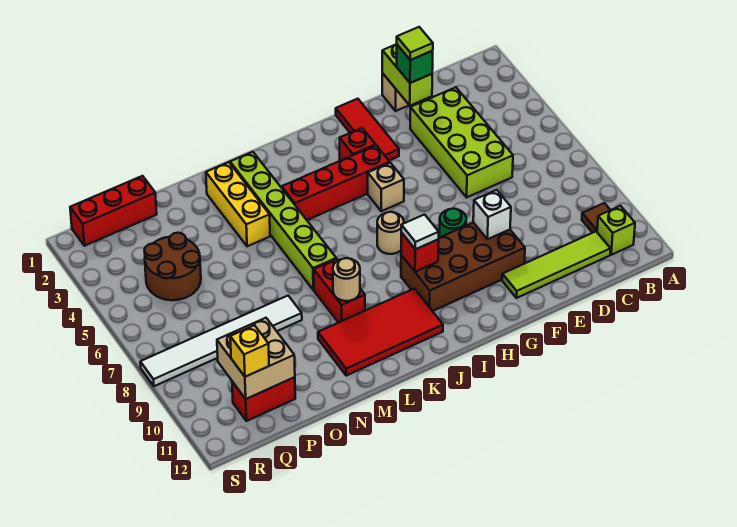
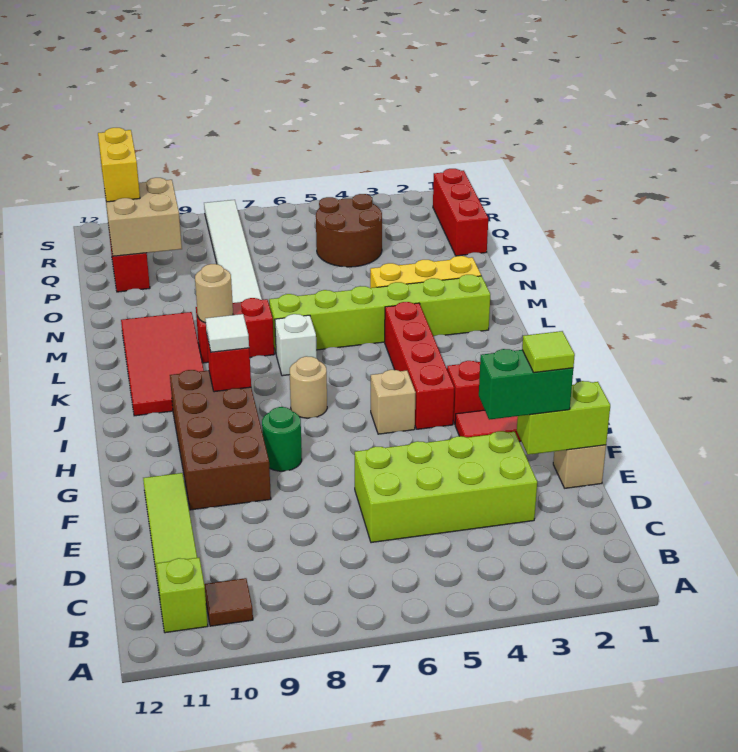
green 1x1 brick [397,45,433,83] -> green 1x2 brick [479,349,573,420]
white 1x1 brick [473,190,511,239] -> white 1x1 brick moved to [275,314,317,376]
yellow 1x1 brick [230,325,269,377] -> yellow 1x2 brick [98,128,140,202]

